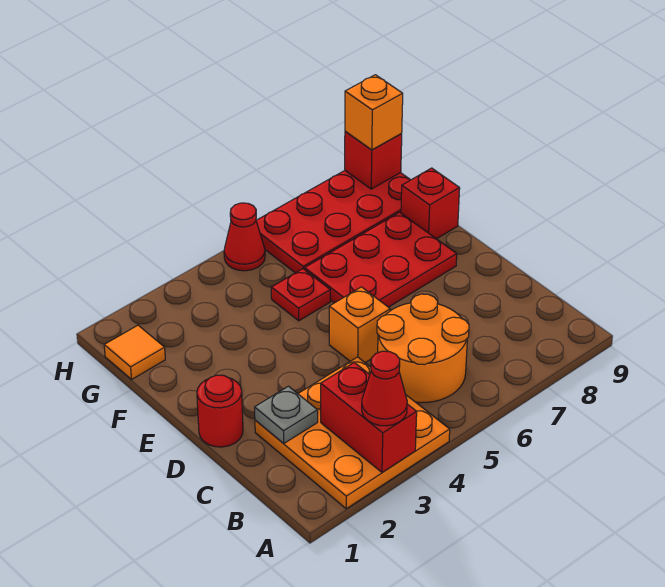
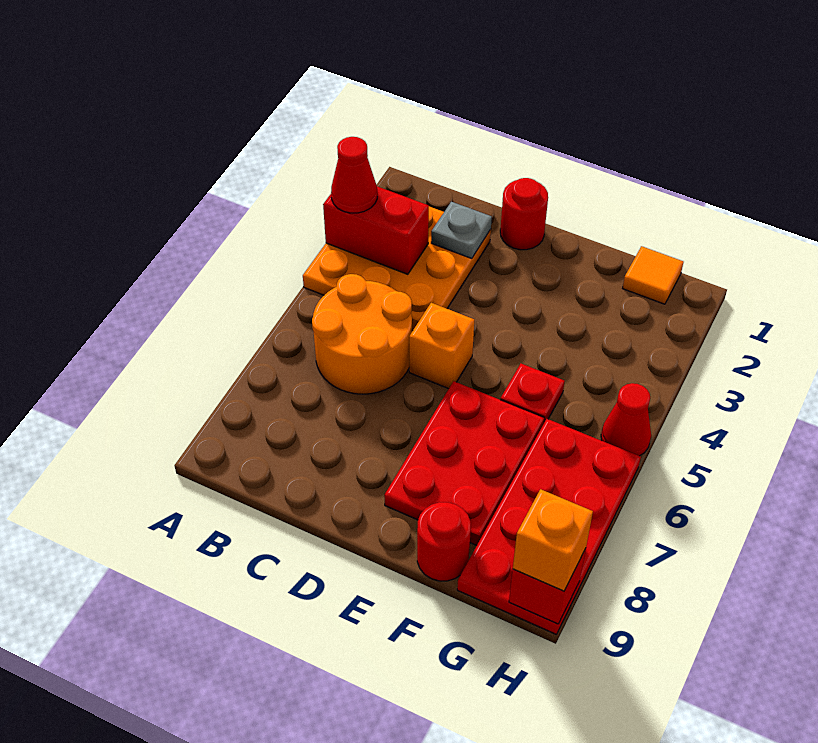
red 1x1 brick [401,168,460,239] -> red 1x1 round brick [417,502,471,581]

